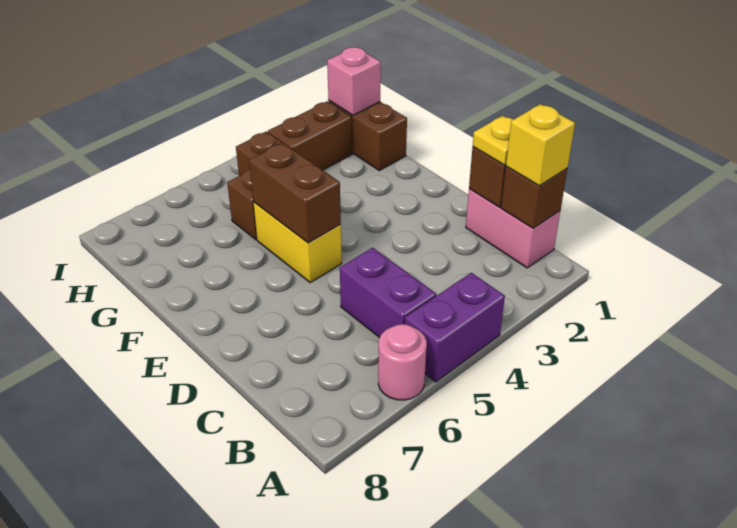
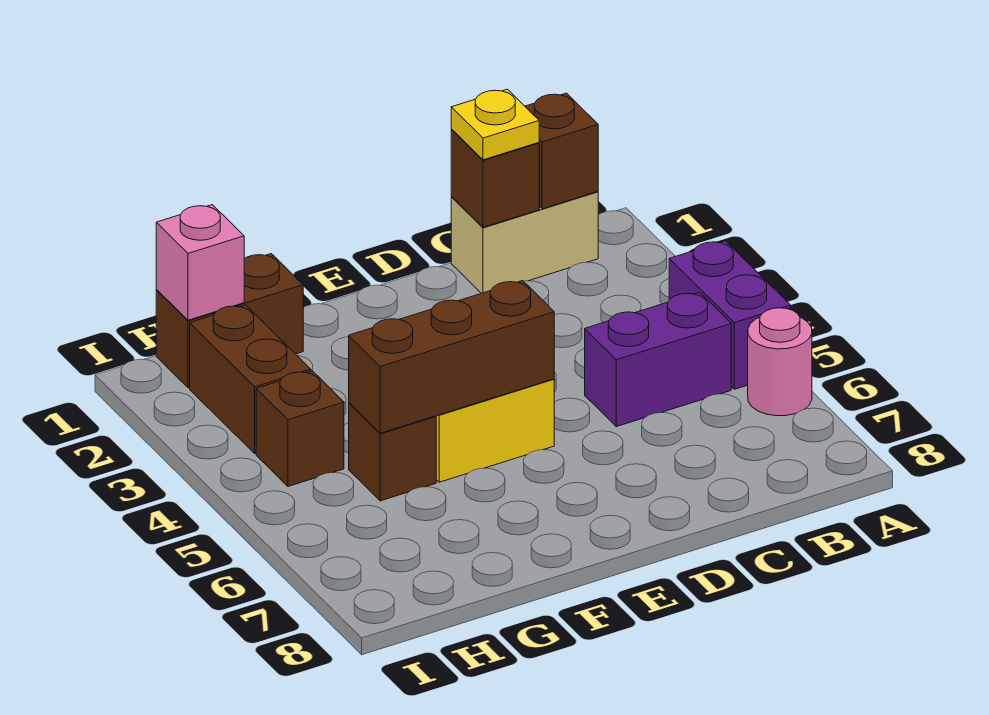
pink 1x2 brick [466,189,560,268] -> tan 1x2 brick [451,192,598,293]
yellow 1x1 brick [506,104,575,186] -> none
brown 1x2 brick [249,143,341,243] -> brown 1x3 brick [349,281,554,433]

